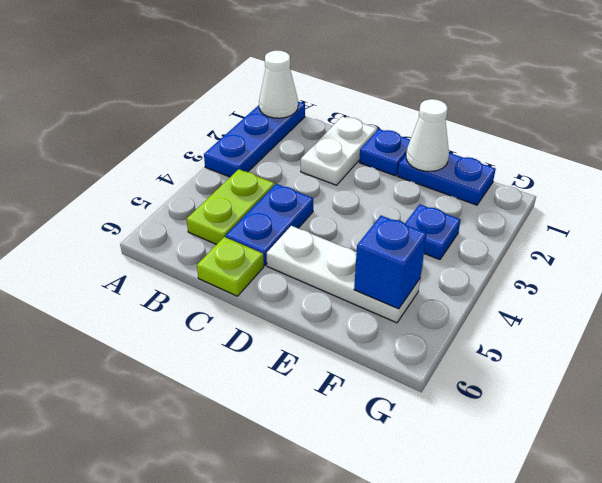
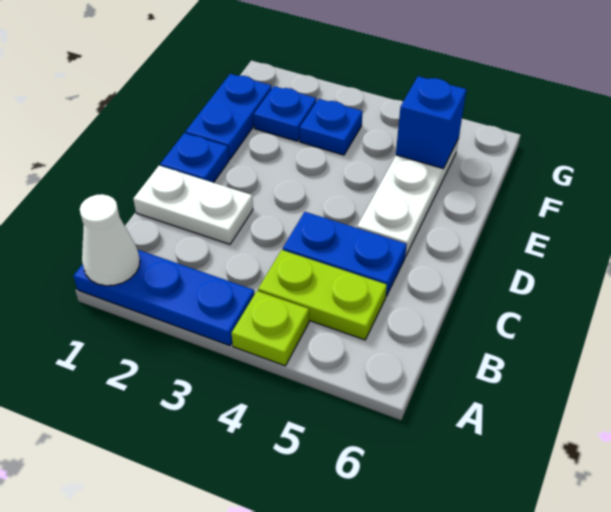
lime 1x1 plate [197,237,264,296] -> lime 1x1 plate moved to [232,291,309,366]
white 1x1 cone [406,99,449,171] -> none
none -> blue 1x1 plate [254,86,317,141]

